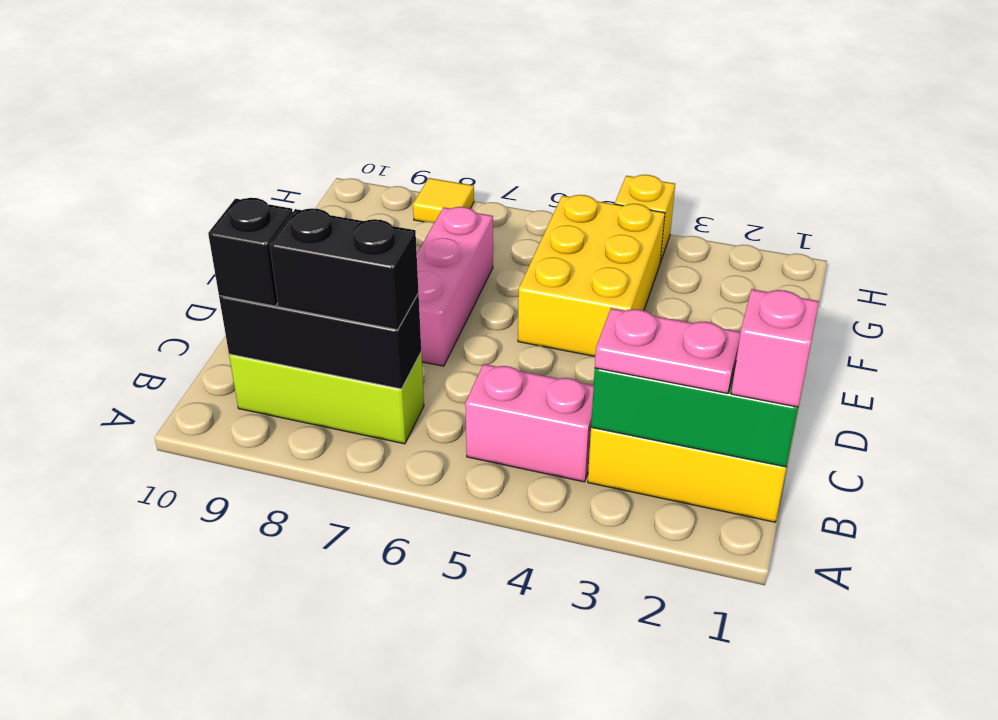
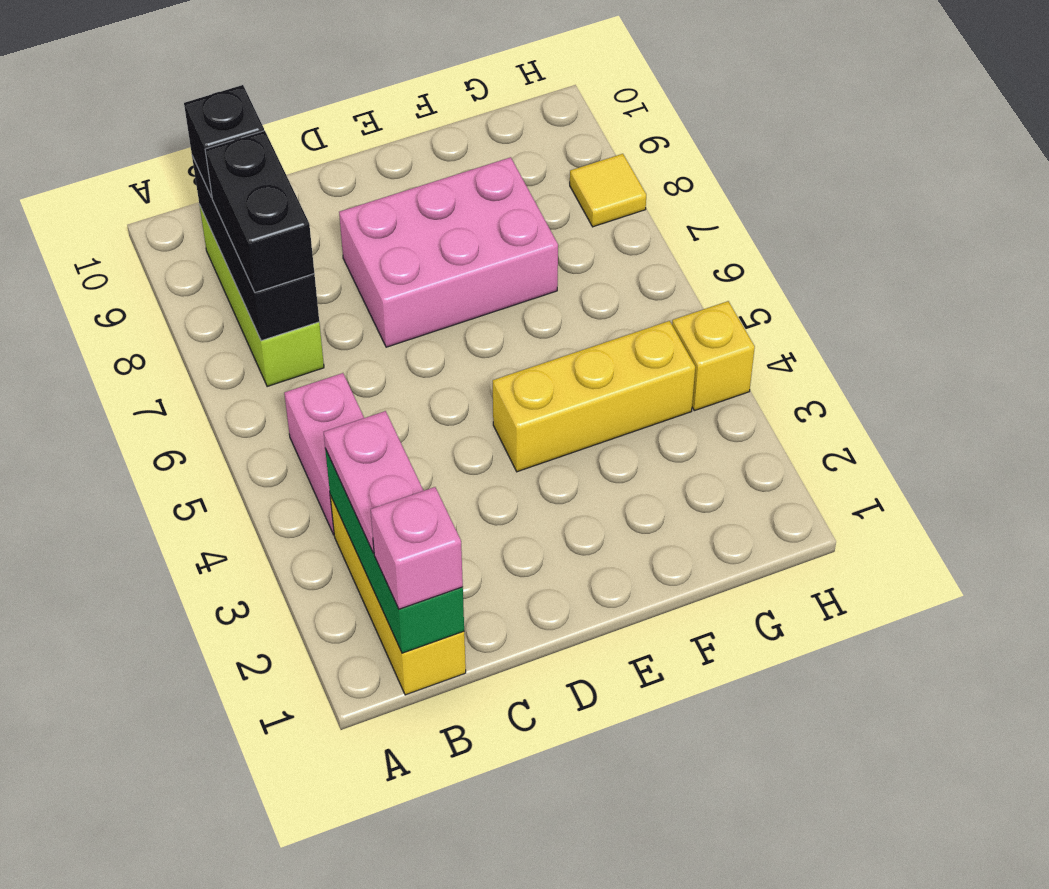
pink 1x3 brick [417,207,493,366] -> pink 2x3 brick [339,157,558,347]
yellow 2x3 brick [518,195,665,356] -> yellow 1x3 brick [493,321,695,472]

